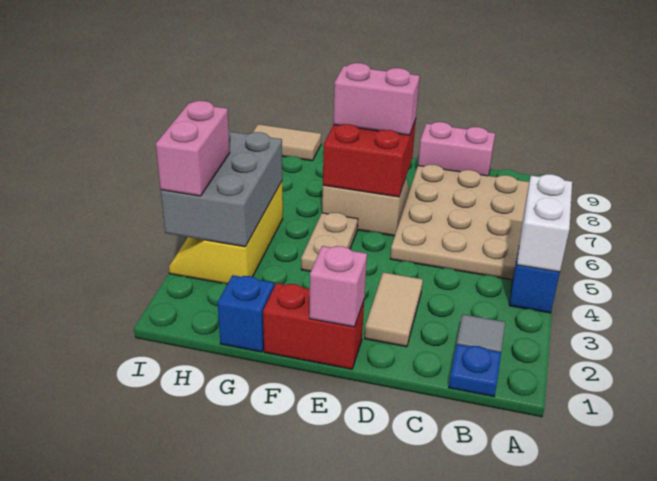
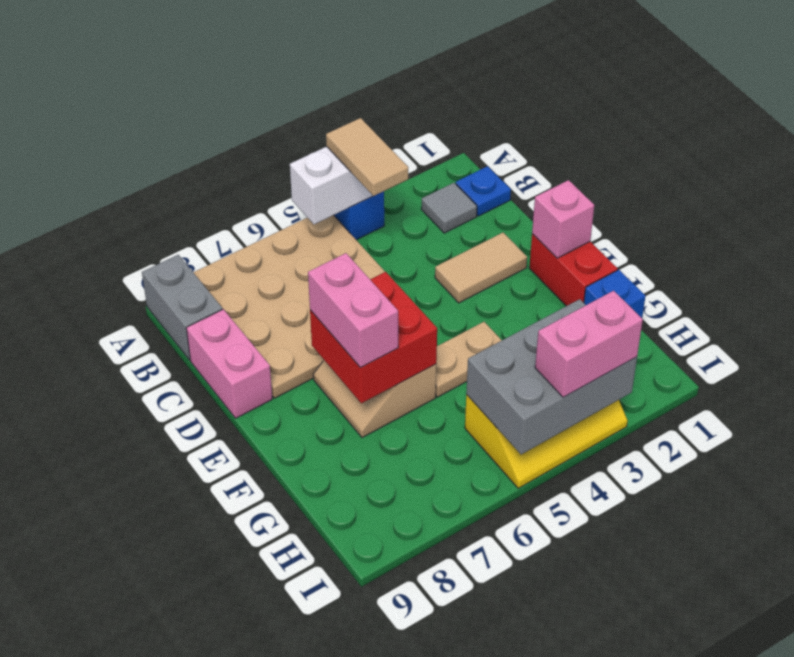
none -> grey 1x2 brick [142,255,223,360]
tan 1x2 tile [252,124,321,161] -> tan 1x2 tile moved to [326,118,408,196]

